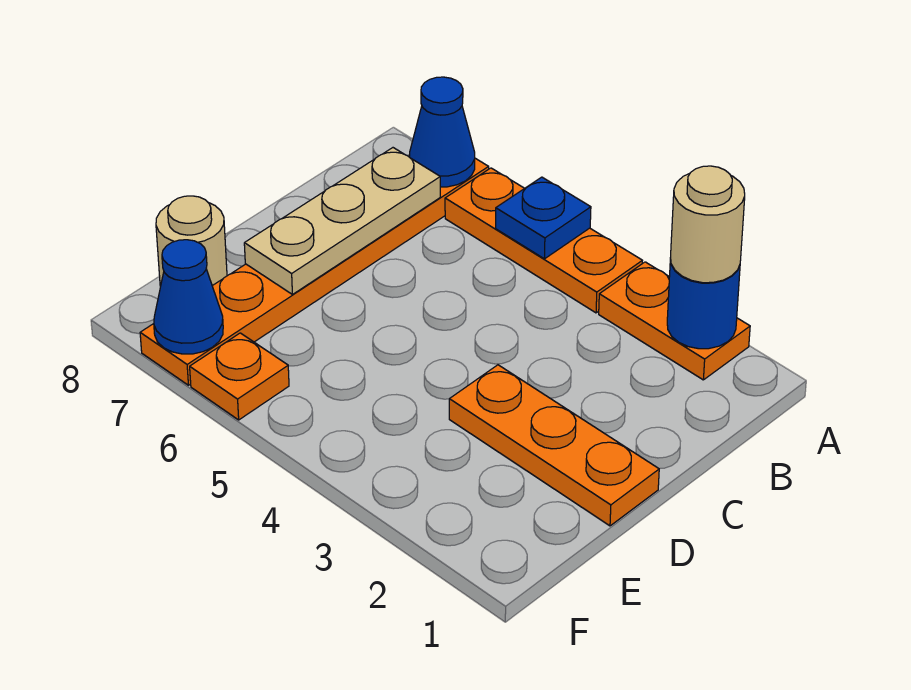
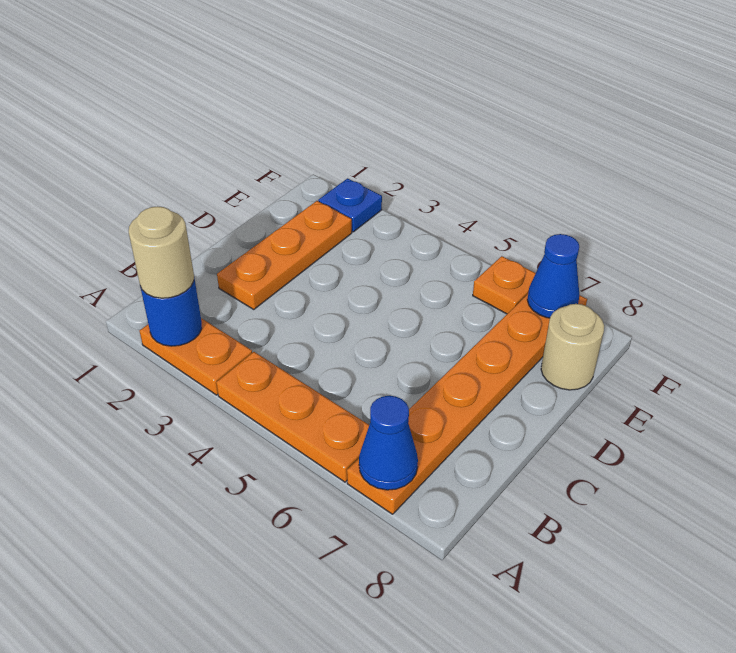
blue 1x1 plate [496,177,591,259] -> blue 1x1 plate moved to [318,178,382,232]
tan 1x3 plate [244,148,440,294] -> none
orange 1x3 plate [449,365,659,526] -> orange 1x3 plate turned to [217,201,352,309]

